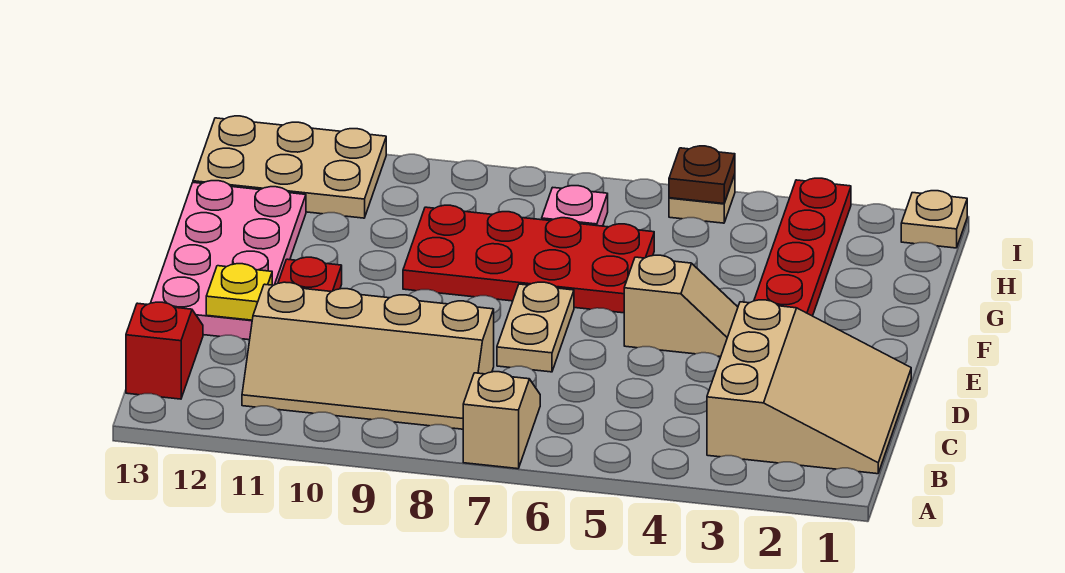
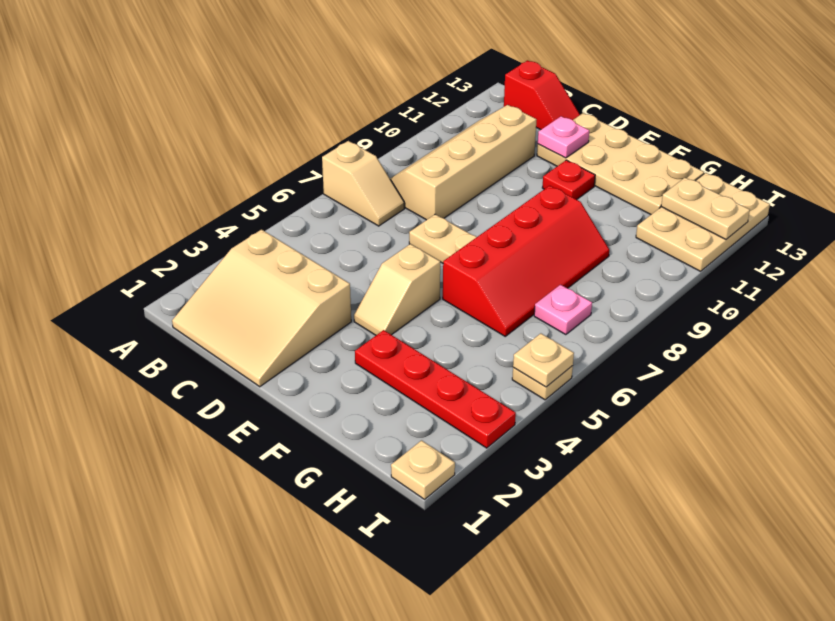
pink 2x4 plate [151,181,306,340] -> tan 2x4 plate [537,113,704,214]
yellow 1x1 plate [206,264,272,320] -> pink 1x1 plate [538,116,589,158]
red 2x4 plate [403,205,654,313] -> red 2x4 slope [443,186,609,336]
none -> tan 1x2 plate [661,178,750,239]
brown 1x1 plate [669,146,735,204] -> tan 1x1 plate [513,333,574,387]

